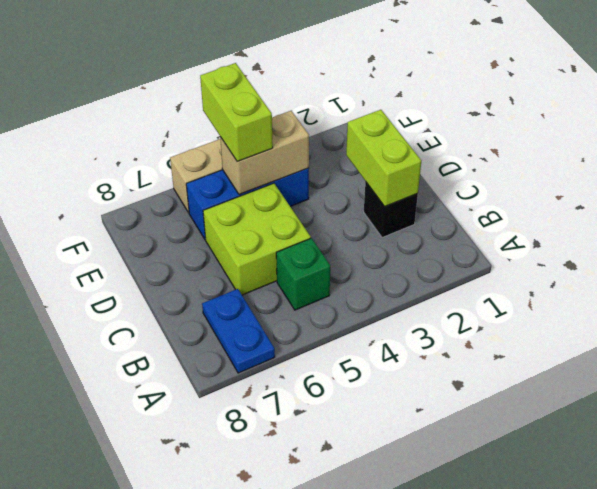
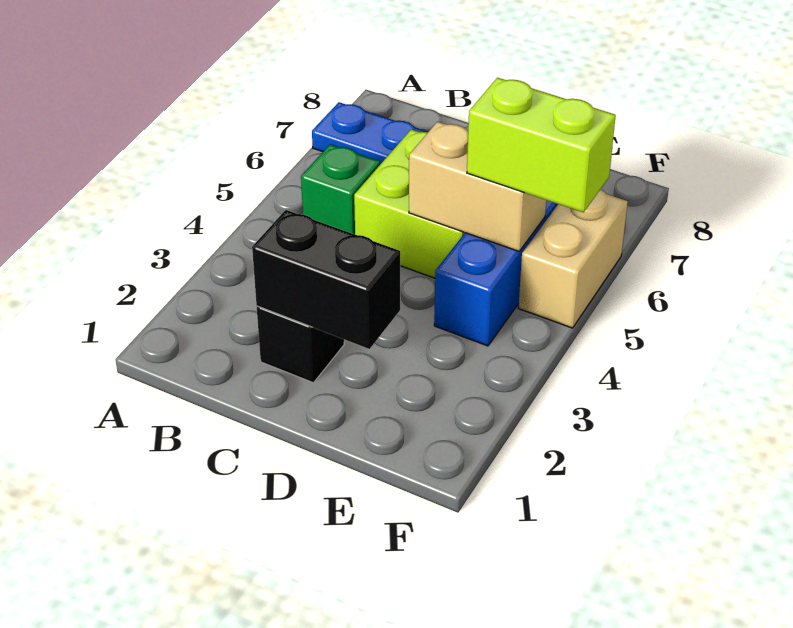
lime 1x2 brick [346,110,421,206] -> black 1x2 brick [252,210,400,349]
tan 1x2 brick [220,111,309,195] -> tan 1x2 brick turned to [409,122,546,251]

